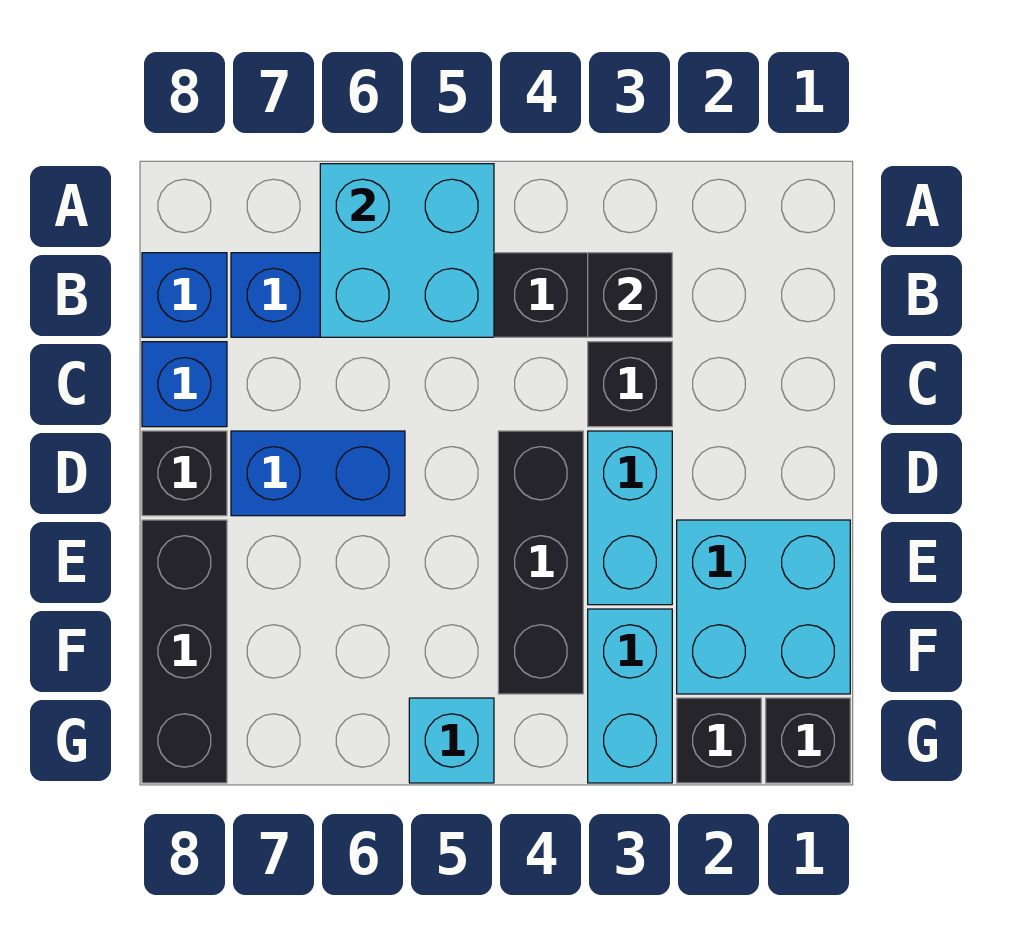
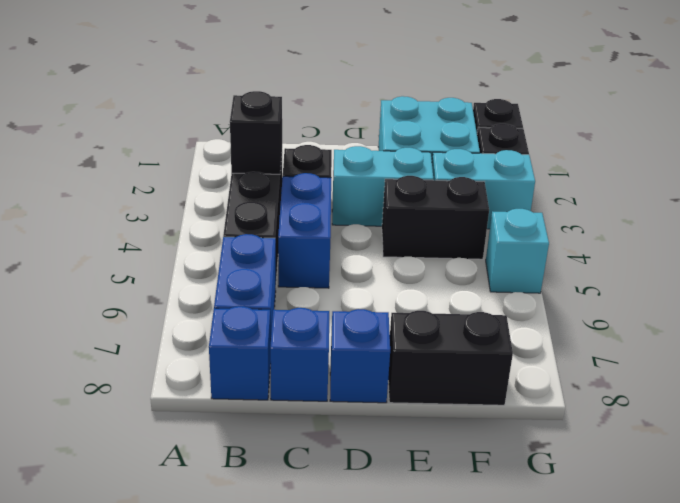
cyan 2x2 brick [320,164,494,337] -> none
black 1x3 brick [498,431,583,694] -> black 1x2 brick [382,176,489,259]
blue 1x2 brick [231,431,405,516] -> blue 1x2 brick moved to [278,173,331,288]
black 1x1 brick [142,431,227,516] -> blue 1x1 brick [330,309,390,403]
black 1x3 brick [142,520,227,783] -> black 1x2 brick [388,311,513,405]

